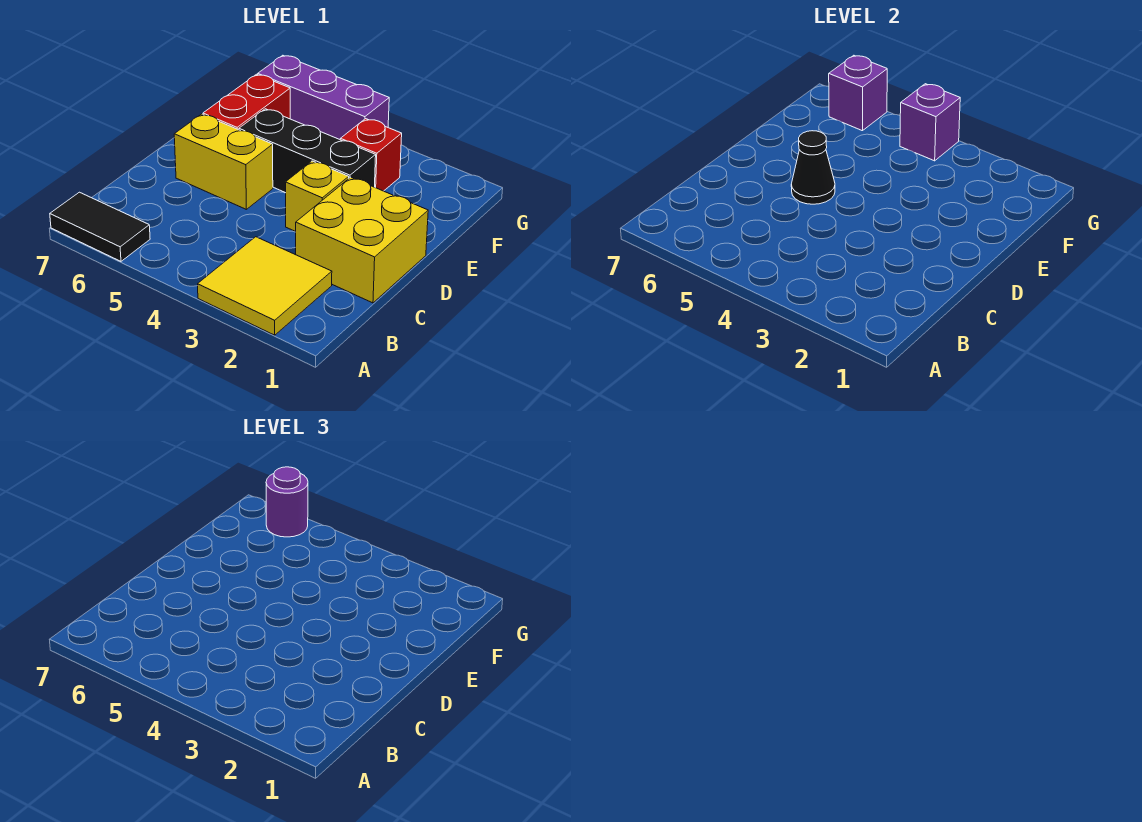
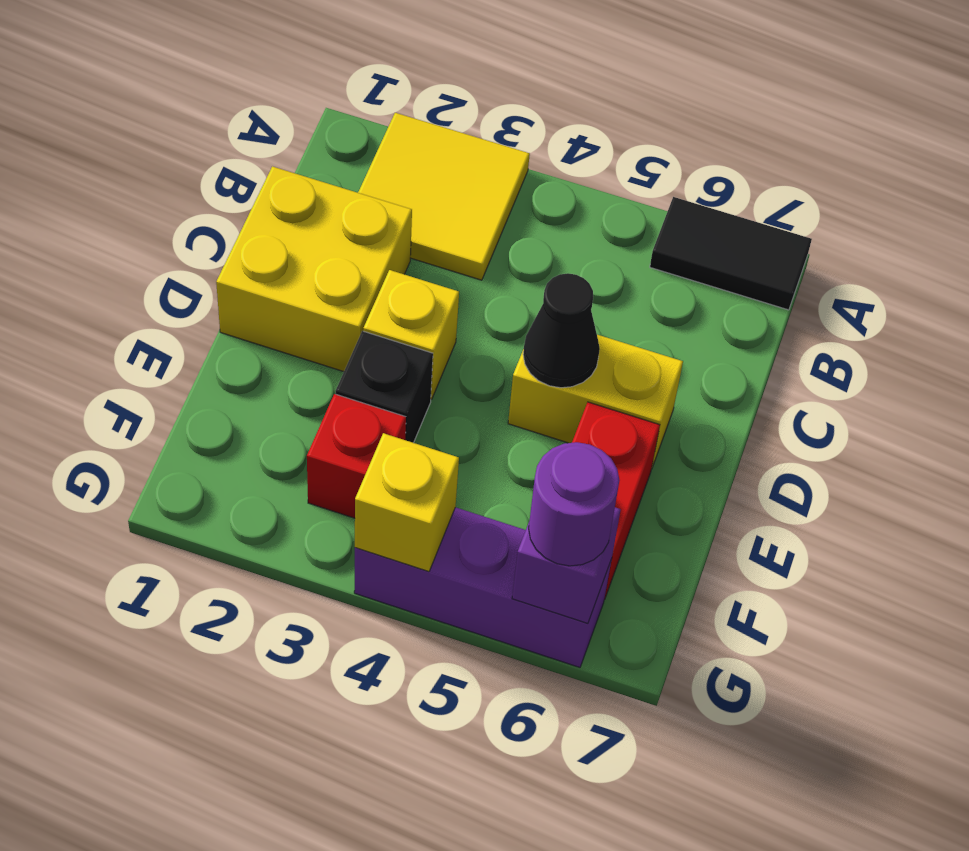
black 1x3 brick [239,109,376,193] -> black 1x1 brick [336,331,433,443]
purple 1x1 brick [900,84,960,161] -> yellow 1x1 brick [355,433,459,572]

